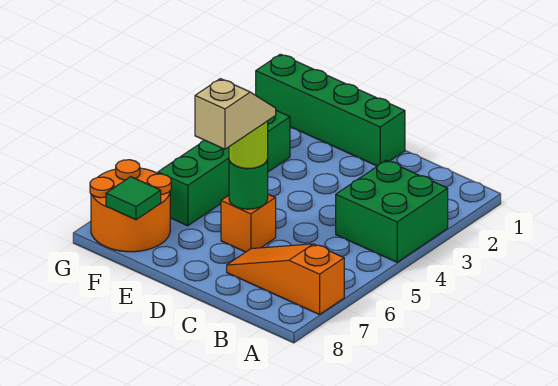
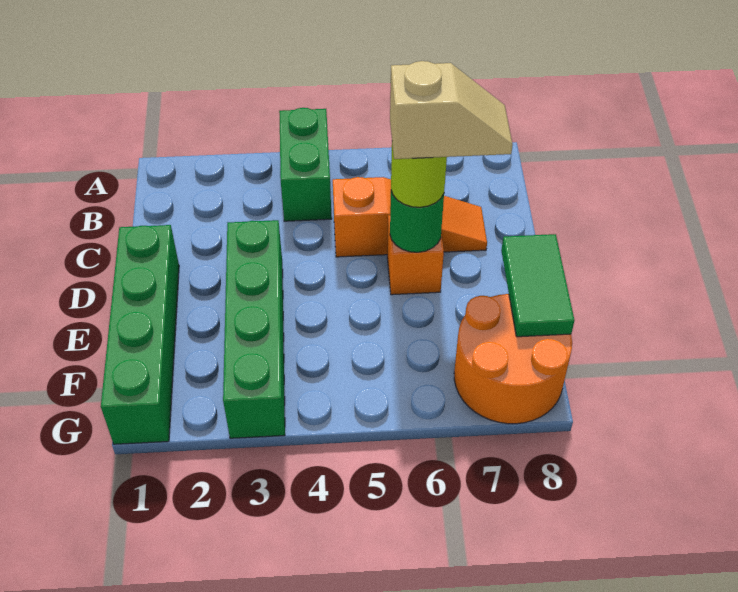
green 2x2 brick [336,160,448,262] -> green 1x2 brick [279,108,332,221]
orange 1x3 slope [227,244,344,315] -> orange 1x3 slope turned to [333,177,487,257]
tan 1x2 slope [195,79,276,149] -> tan 1x2 slope turned to [390,61,513,159]
green 1x4 brick [158,111,290,226] -> green 1x4 brick turned to [223,220,285,438]
green 1x1 tile [106,177,161,220] -> green 1x2 tile [501,234,574,337]

